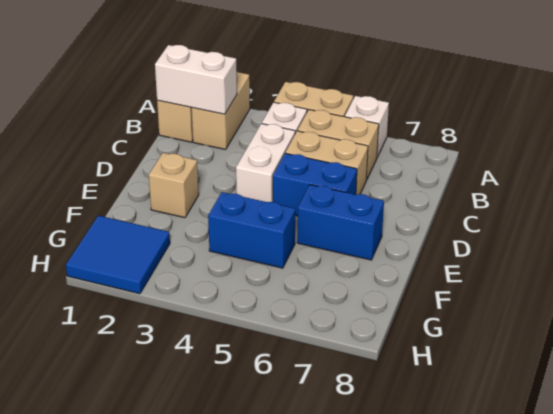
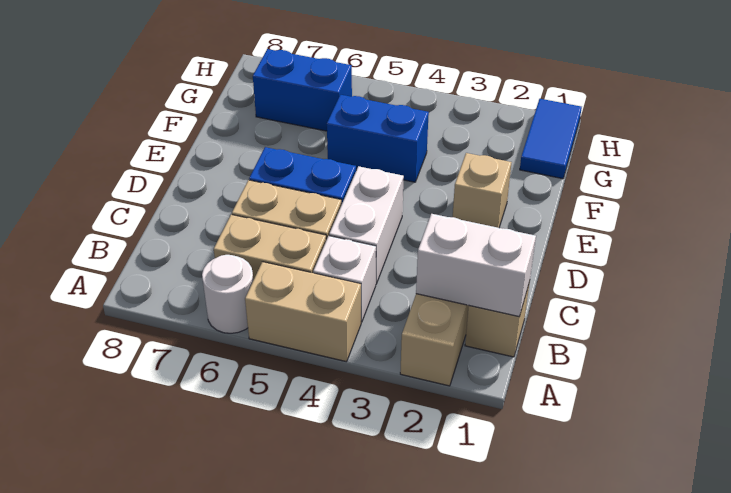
white 1x1 brick [345,96,389,157] -> white 1x1 round brick [202,255,253,333]
blue 1x2 brick [297,185,384,260] -> blue 1x2 brick moved to [253,49,352,131]
blue 2x2 tile [66,216,170,294] -> blue 1x2 tile [520,99,582,179]

